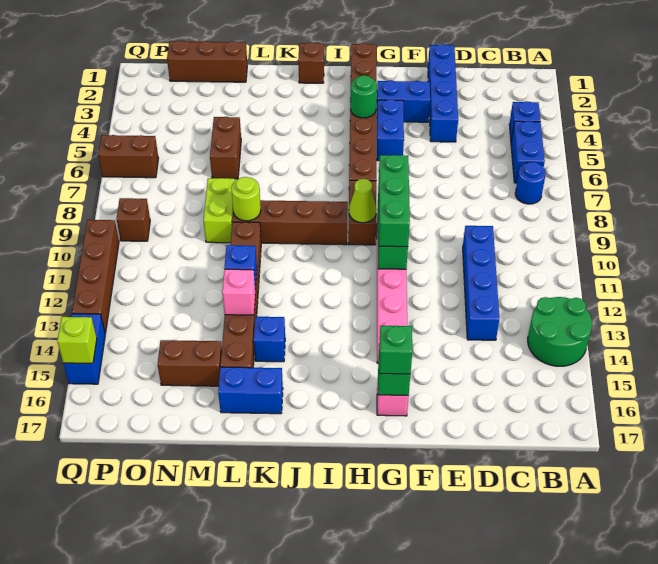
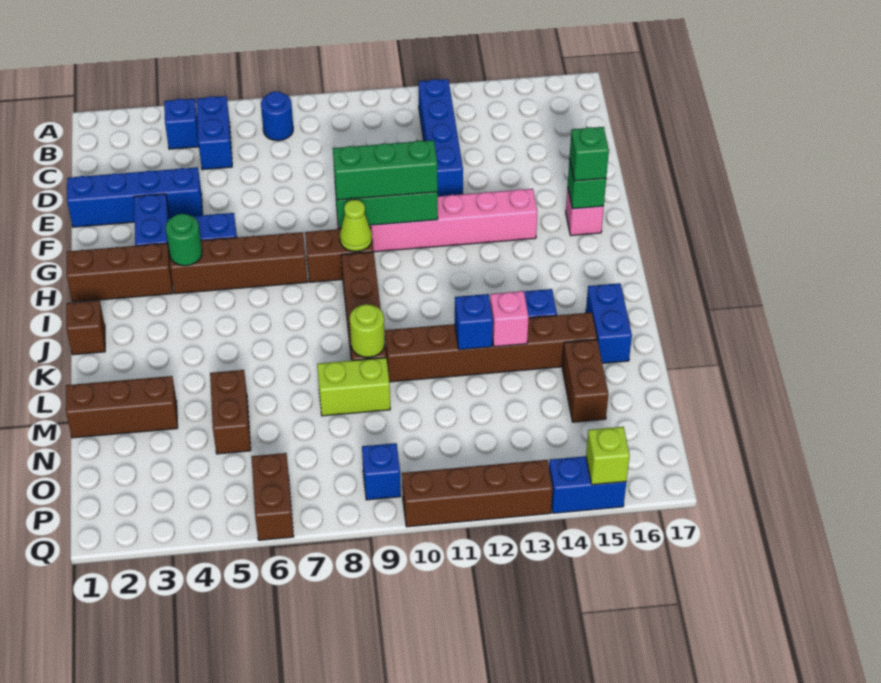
green 2x2 round brick [528,297,592,366] -> none
blue 1x2 brick [511,121,545,183] -> blue 1x2 brick turned to [196,96,232,170]
blue 1x4 brick [463,226,499,340] -> blue 1x4 brick turned to [419,79,463,196]
brown 1x3 brick [167,41,247,82] -> brown 1x3 brick turned to [66,376,178,438]
brown 1x2 brick [210,117,241,179] -> brown 1x2 brick turned to [210,370,251,454]
brown 1x1 brick [117,198,150,241] -> blue 1x1 brick [362,443,401,500]

